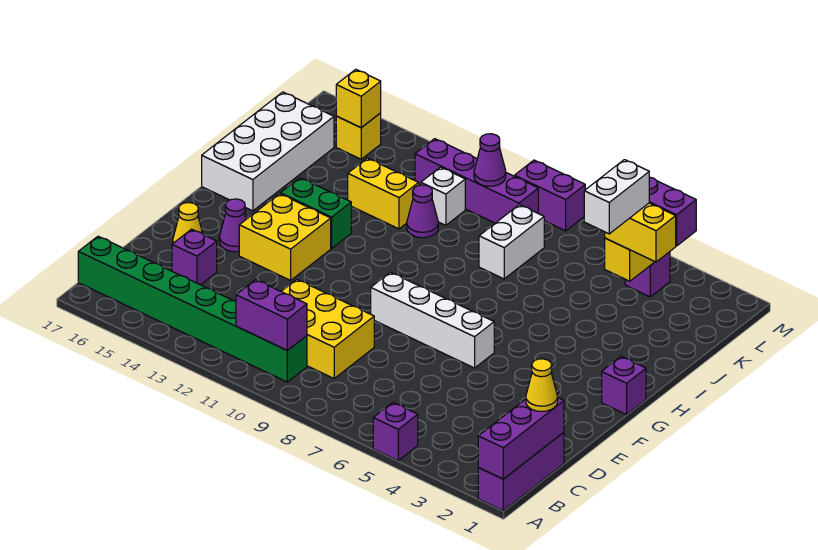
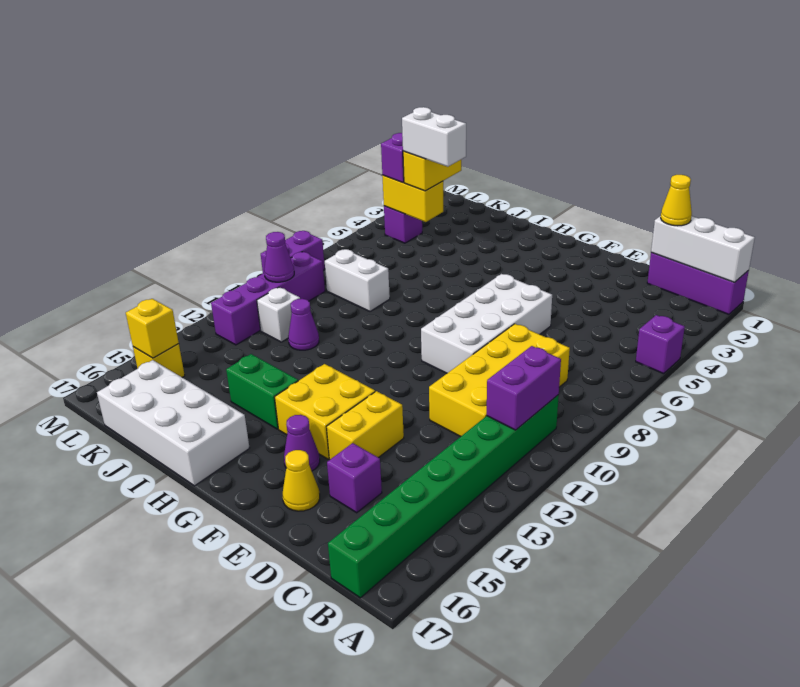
purple 1x3 brick [478,398,564,479] -> white 1x3 brick [651,216,755,282]
yellow 2x3 brick [281,279,374,378] -> yellow 2x4 brick [429,324,570,437]
white 1x4 brick [371,272,494,368] -> white 2x4 brick [421,274,552,373]
purple 1x1 brick [602,356,646,415] -> none
green 1x2 brick [280,178,351,248] -> green 1x2 brick turned to [226,354,298,429]
yellow 1x2 brick [348,158,419,229] -> yellow 1x2 brick moved to [327,391,404,460]

